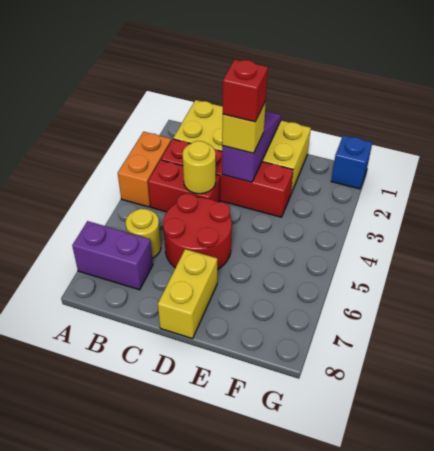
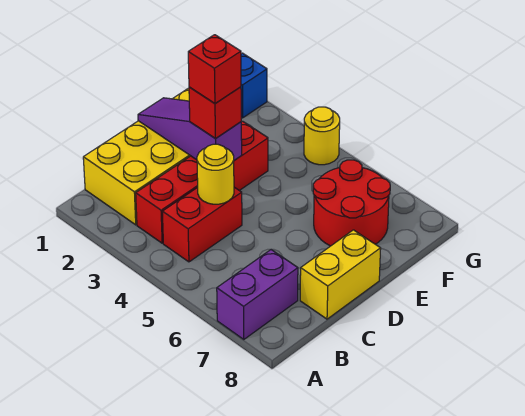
orange 1x2 brick [118,132,171,207] -> none
yellow 1x1 round brick [126,209,161,258] -> yellow 1x1 round brick moved to [304,107,340,165]
red 2x2 round brick [163,193,232,270] -> red 2x2 round brick moved to [313,160,390,246]
yellow 1x1 brick [222,102,266,153] -> red 1x1 brick [189,87,241,139]
yellow 1x2 brick [158,249,217,339] -> yellow 1x2 brick turned to [300,230,381,319]

